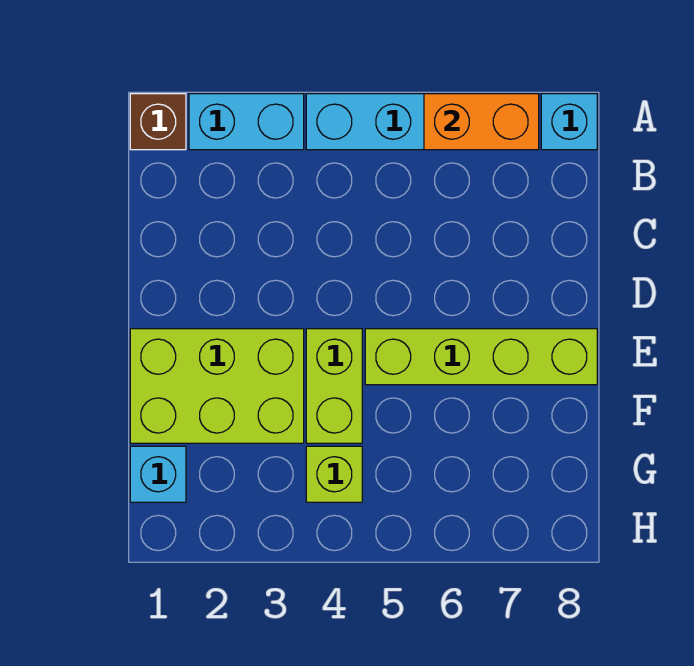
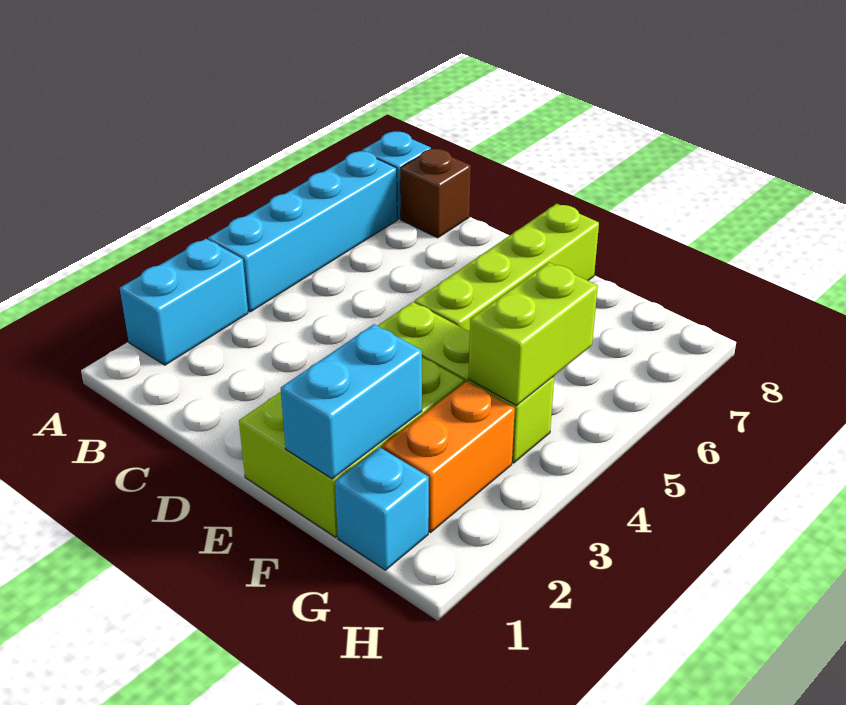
brown 1x1 brick [130,94,186,150] -> brown 1x1 brick moved to [400,149,471,238]
orange 1x2 brick [424,94,539,150] -> orange 1x2 brick moved to [382,382,515,533]
none -> cyan 1x2 brick [281,324,422,479]
none -> lime 1x2 brick [469,262,598,405]

